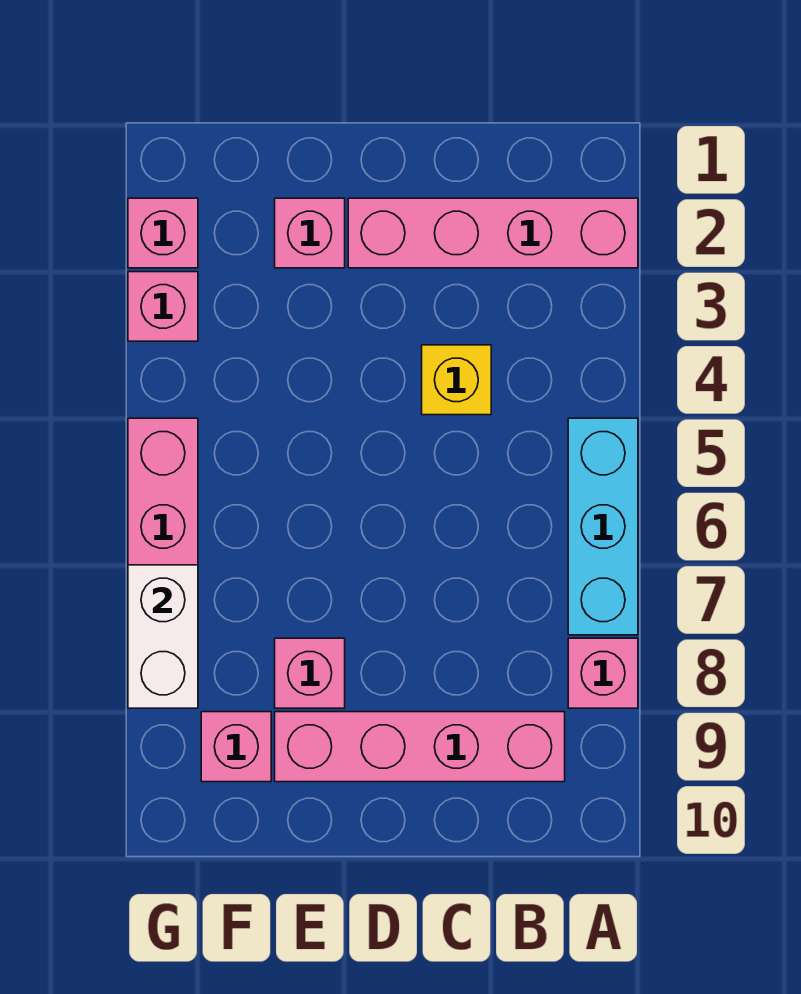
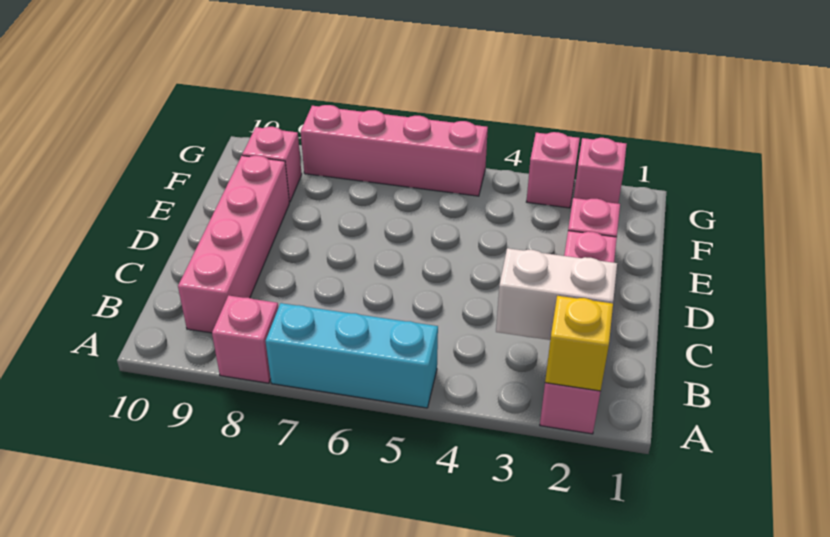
yellow 1x1 brick [422,345,491,415] -> yellow 1x1 brick moved to [545,296,613,391]
pink 1x1 brick [275,638,345,708] -> none
white 1x2 brick [128,565,198,708] -> white 1x2 brick moved to [496,248,617,340]

